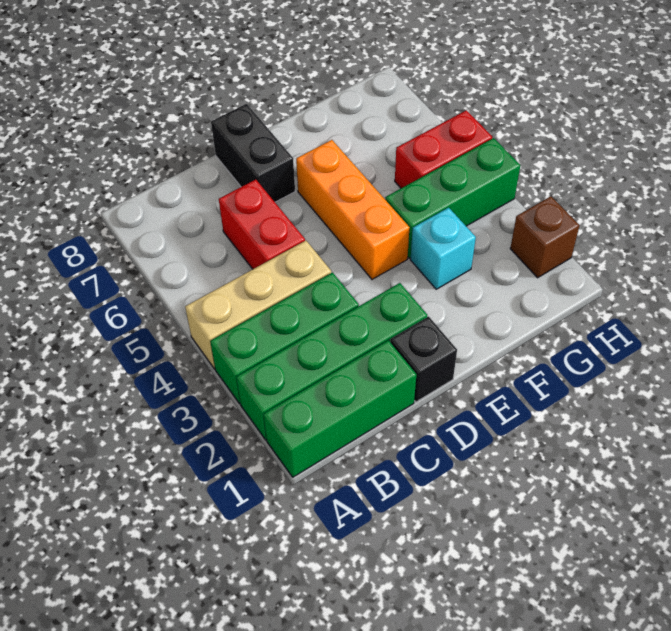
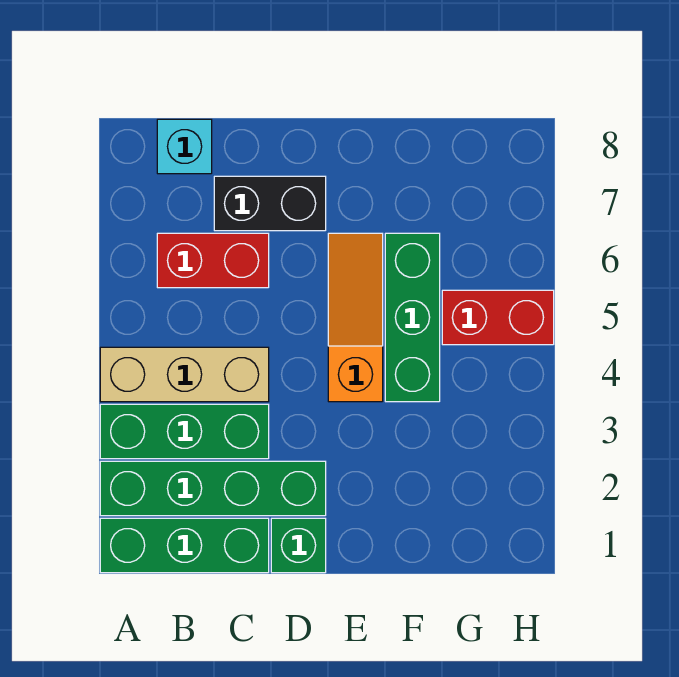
red 1x2 brick [219,180,305,269] -> red 1x2 brick turned to [157,233,269,288]
black 1x1 brick [390,317,457,402] -> green 1x1 brick [271,518,326,573]
black 1x2 brick [211,104,295,202] -> black 1x2 brick turned to [214,176,326,231]
orange 1x3 brick [296,140,410,279] -> orange 1x3 slope [328,233,383,402]
cyan 1x1 brick [411,208,476,289] -> cyan 1x1 brick moved to [157,119,212,174]
green 1x3 brick [385,138,520,258] -> green 1x3 brick turned to [385,233,440,402]
brown 1x1 brick [510,196,580,278] -> none

